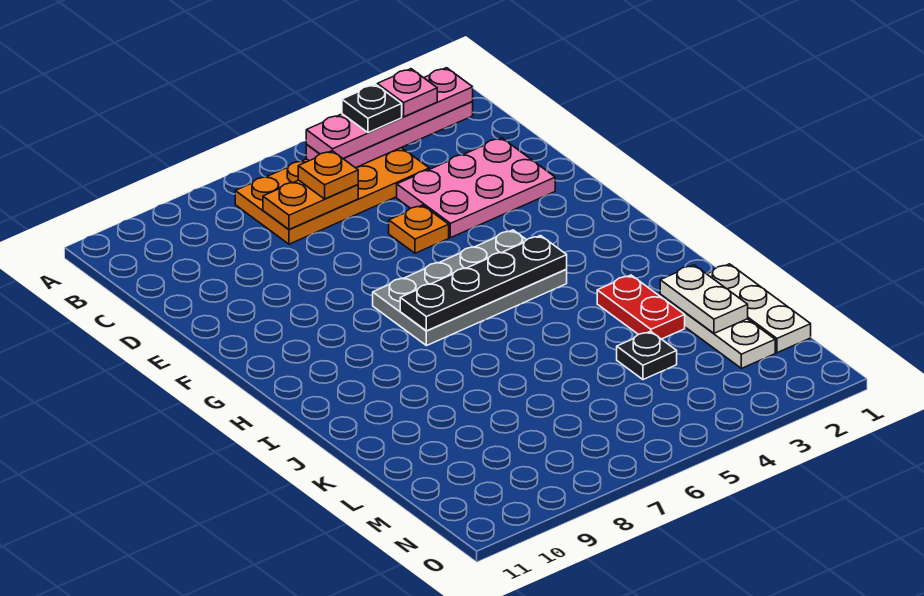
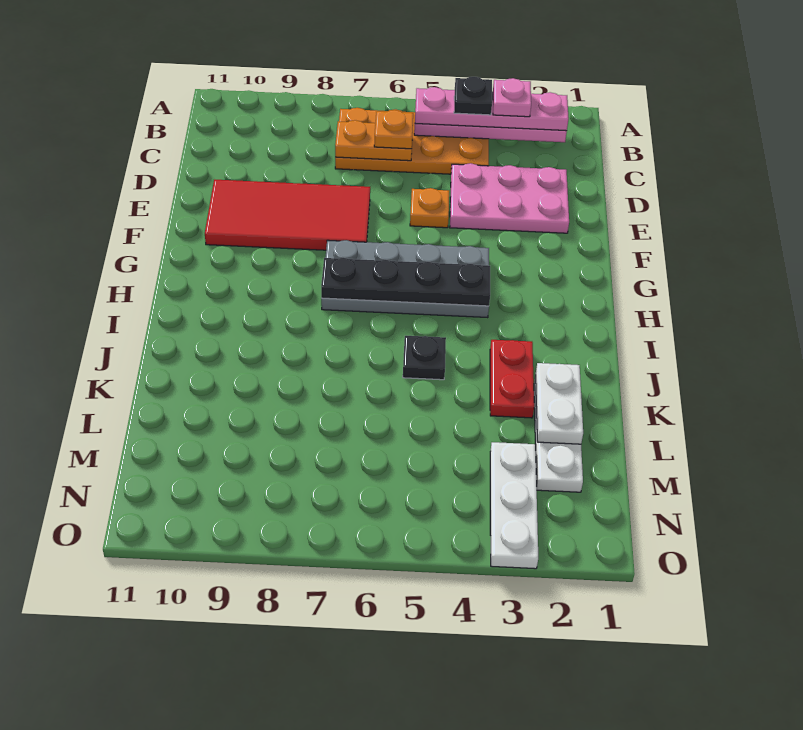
none -> red 2x4 tile [205,179,370,250]
white 1x3 plate [707,264,811,353] -> white 1x3 plate moved to [490,442,538,569]
black 1x1 plate [617,331,677,380] -> black 1x1 plate moved to [403,336,446,380]

